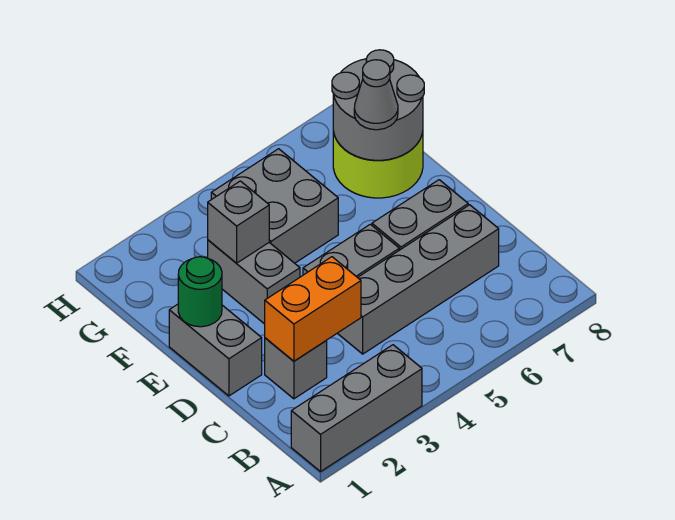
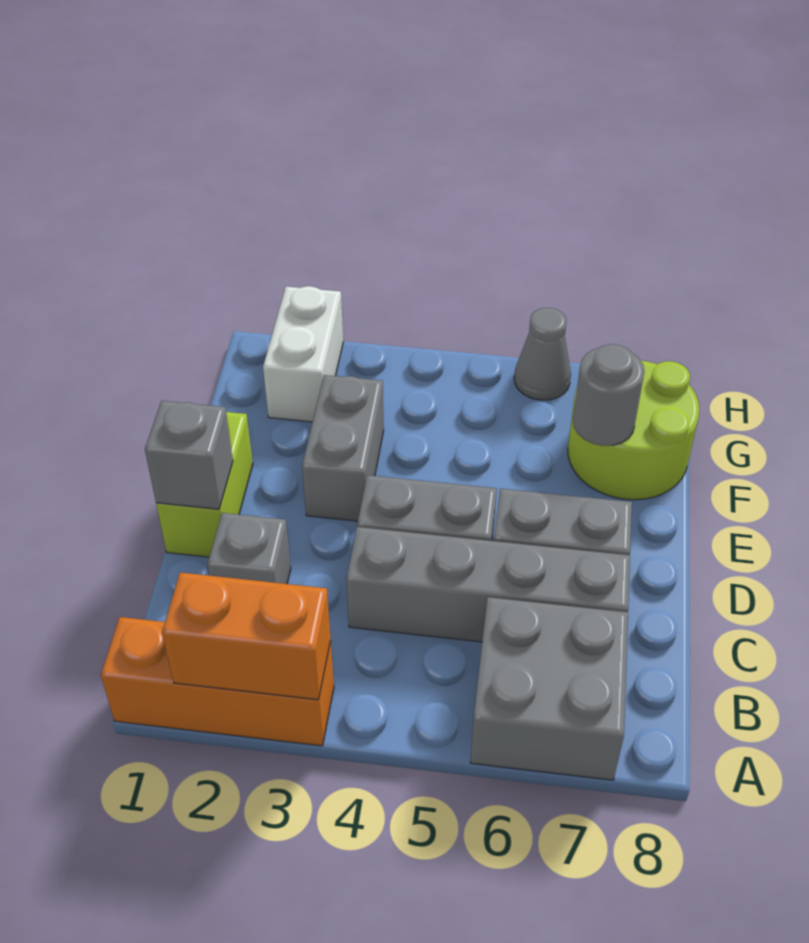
grey 1x3 brick [291,345,422,472] -> orange 1x3 brick [101,617,334,746]
orange 1x2 brick [265,257,361,361] -> orange 1x2 brick moved to [162,572,331,700]
grey 1x2 brick [169,304,262,396] -> lime 1x2 brick [156,412,253,557]
green 1x1 round brick [178,257,222,327] -> none
grey 1x1 brick [208,181,269,263] -> grey 1x1 brick moved to [145,401,233,509]
grey 2x2 brick [211,149,338,263] -> grey 2x2 brick moved to [470,597,628,780]
grey 2x2 round brick [332,50,424,160] -> grey 1x1 round brick [573,344,645,446]
grey 1x1 cone [354,60,398,130] -> grey 1x1 cone moved to [514,308,571,400]
none -> white 1x2 brick [263,286,343,422]

